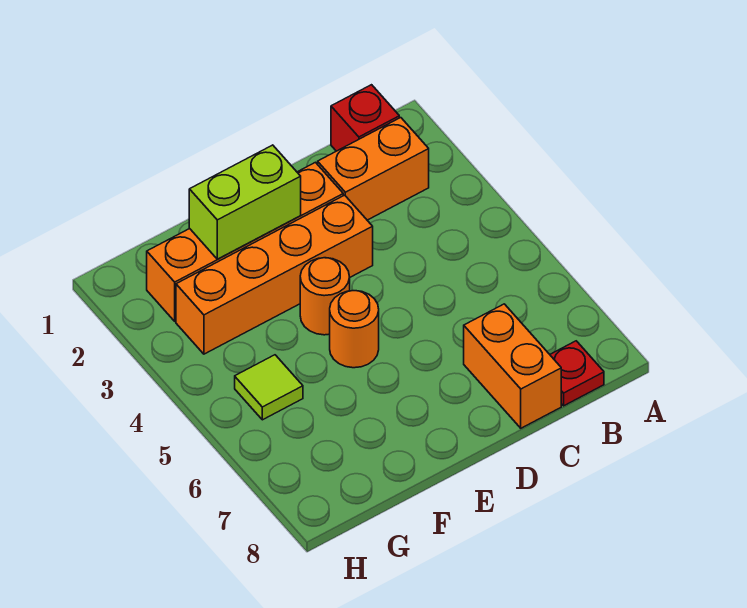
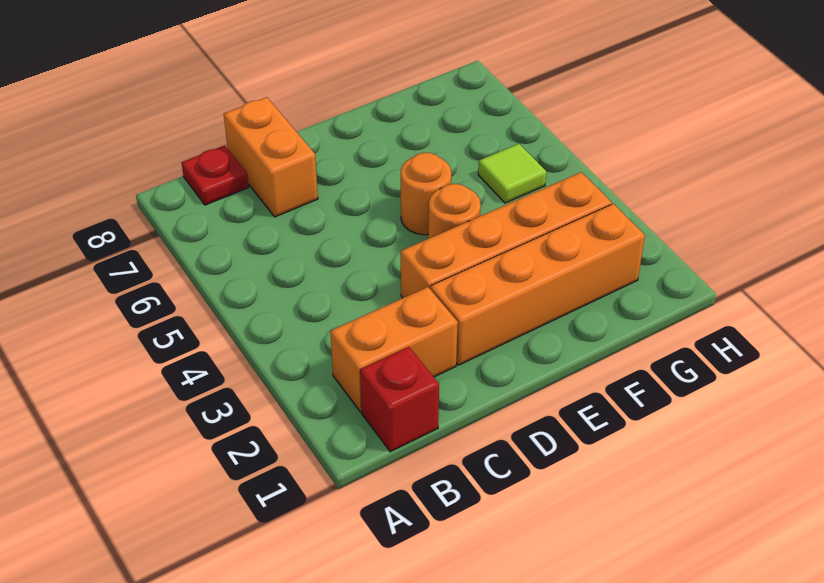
lime 1x2 brick [189,145,301,259] -> none

